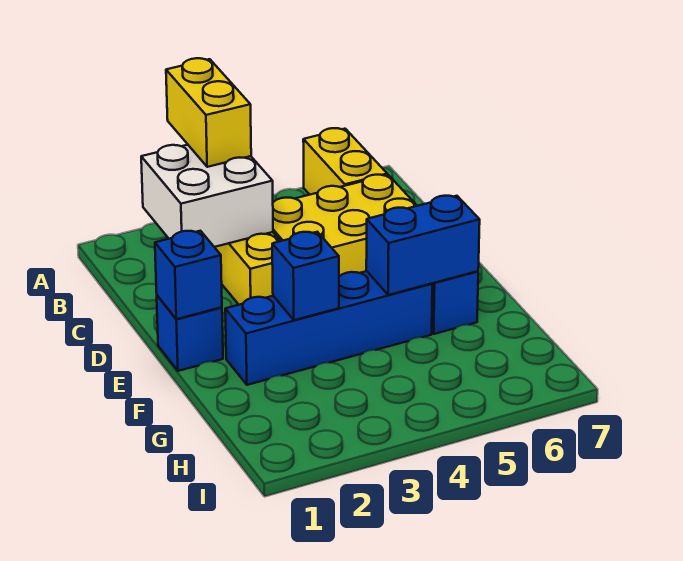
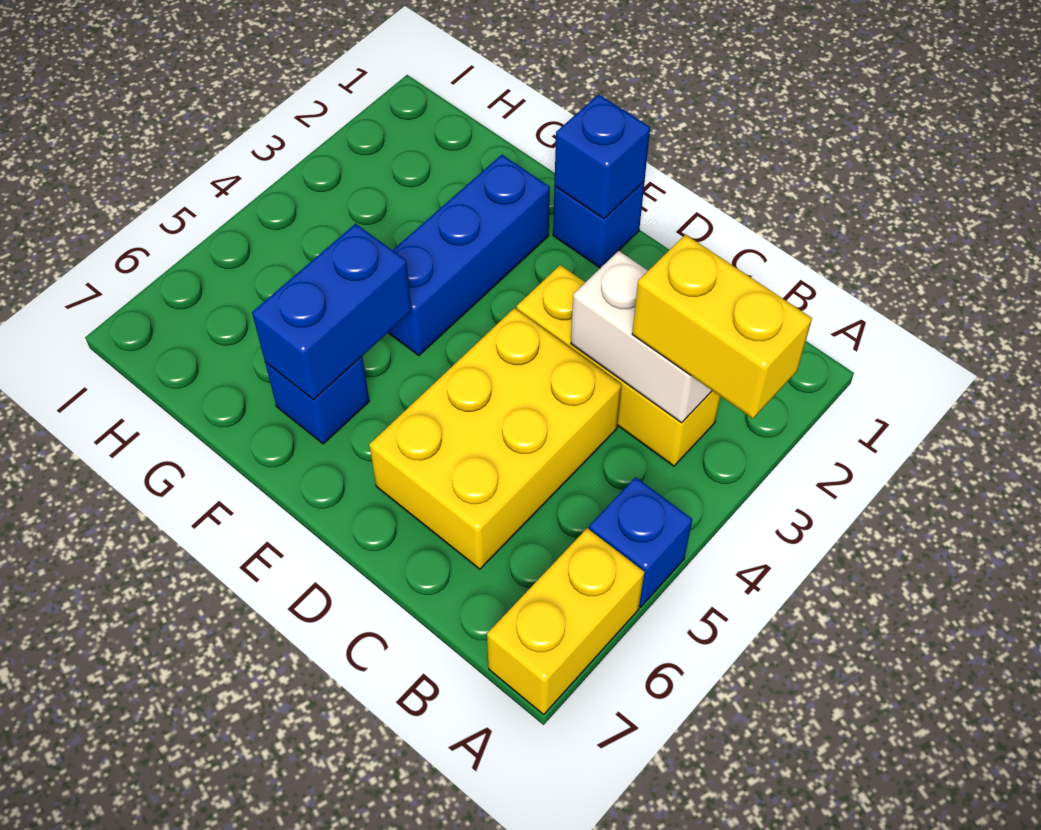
yellow 1x2 brick [303,128,387,195] -> yellow 1x2 brick turned to [487,528,644,714]
white 2x2 brick [141,145,273,247] -> white 1x2 brick [571,251,712,423]
blue 1x4 brick [225,271,432,385] -> blue 1x3 brick [388,155,550,356]
blue 1x1 brick [272,232,339,320] -> blue 1x1 brick moved to [589,477,692,607]

